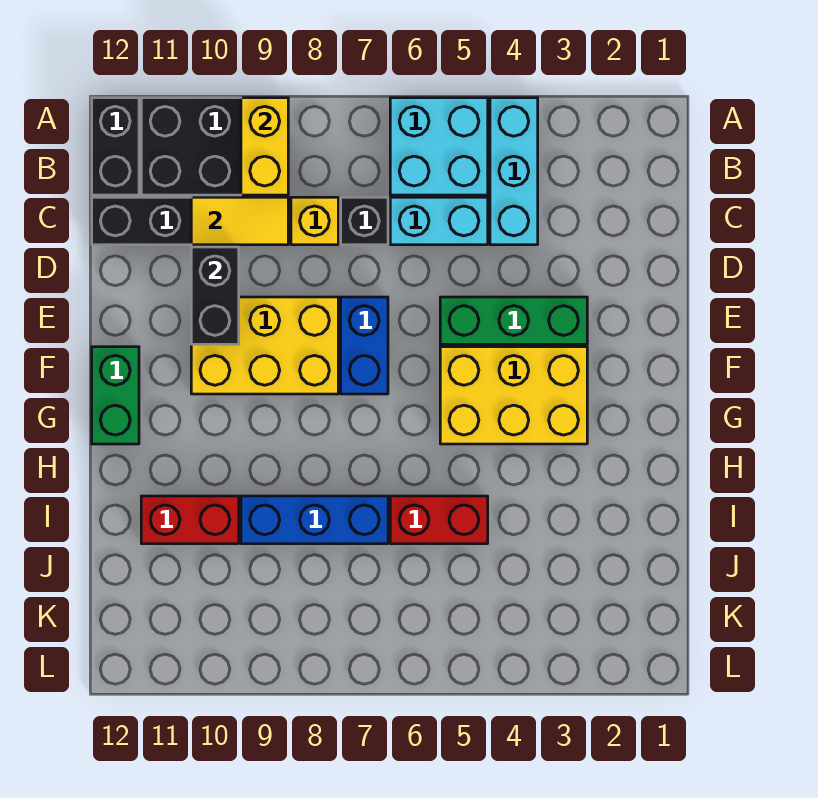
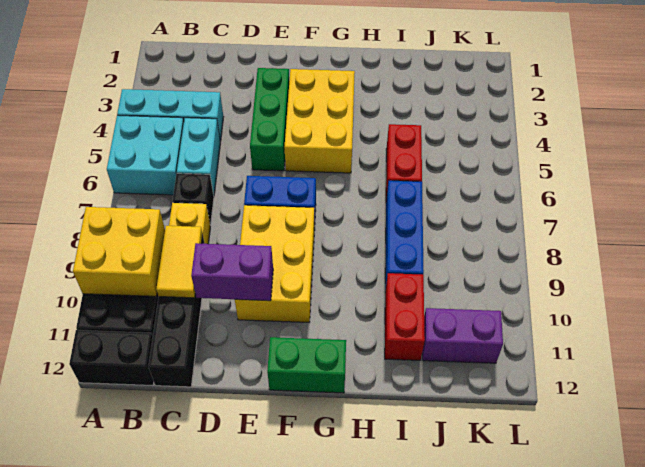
yellow 1x2 brick [241,98,288,195] -> yellow 2x2 brick [73,207,165,296]
black 1x2 brick [191,247,239,344] -> purple 1x2 brick [191,243,273,301]
none -> purple 1x2 brick [422,308,503,363]

